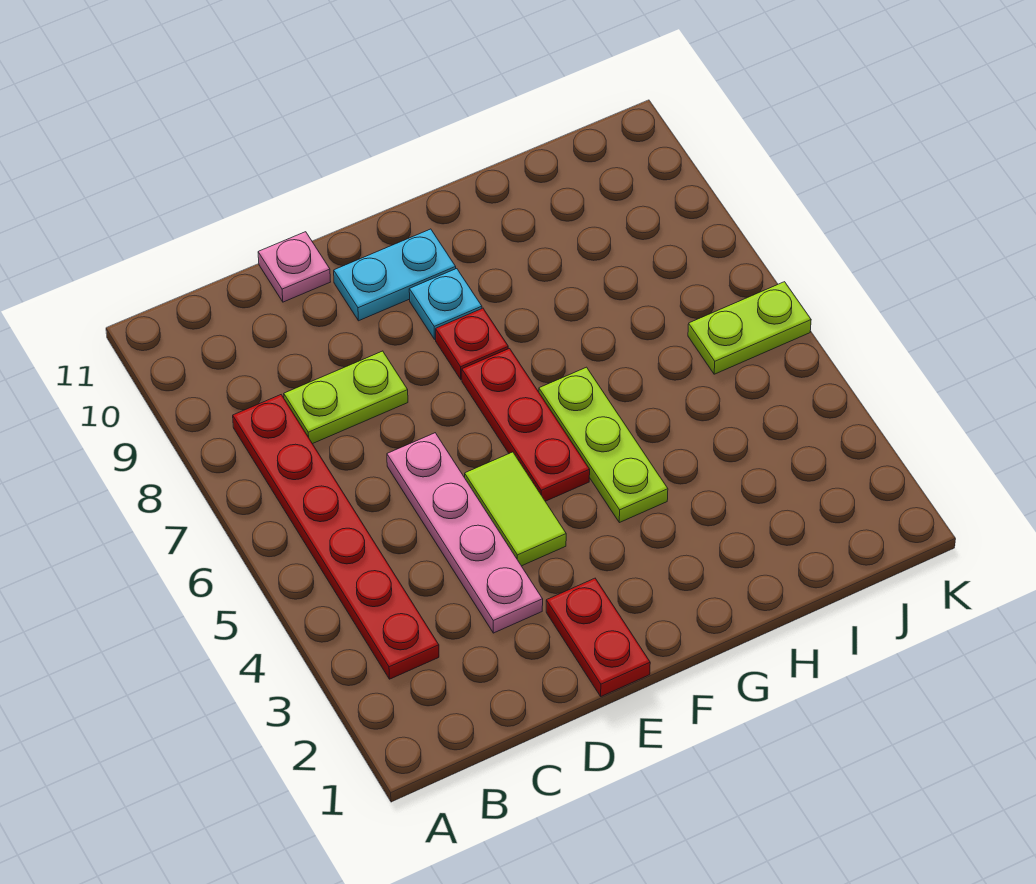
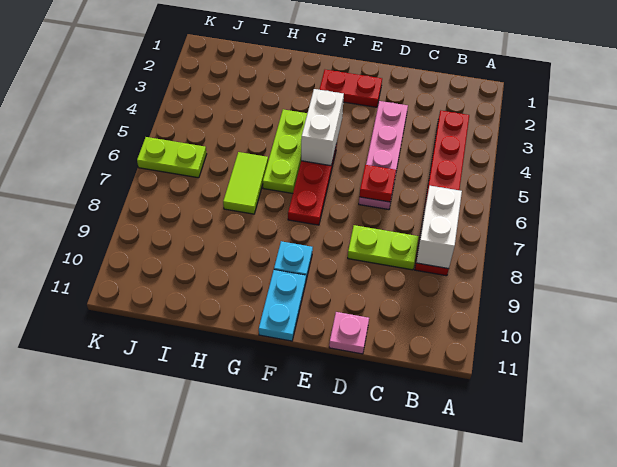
none -> white 1x2 brick [416,186,462,269]
red 1x2 plate [546,578,650,696] -> red 1x2 plate turned to [319,70,382,107]
lime 1x2 tile [465,452,566,566] -> lime 1x2 tile moved to [223,152,268,214]
cyan 1x2 plate [334,229,456,321] -> cyan 1x2 plate turned to [259,270,306,341]
none -> white 1x2 brick [301,89,344,166]
red 1x1 plate [436,308,508,380] -> red 1x1 plate moved to [359,165,396,202]

